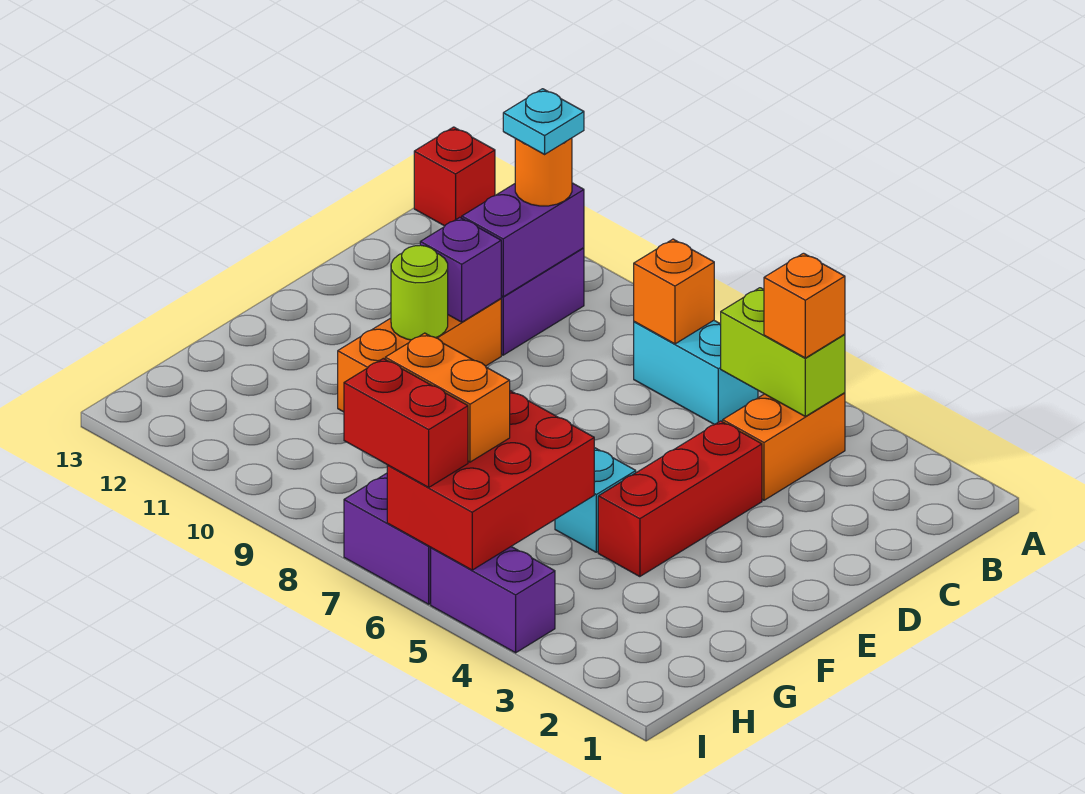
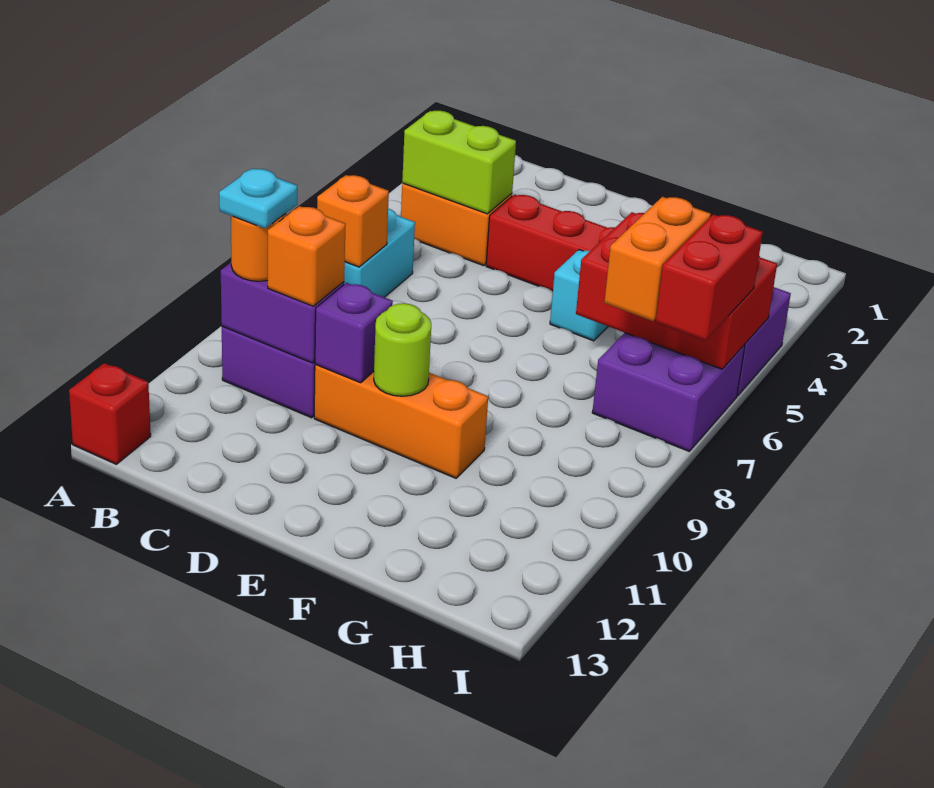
lime 1x2 brick [721,288,845,416] -> lime 1x2 brick turned to [402,111,516,214]
orange 1x1 brick [764,253,845,358] -> orange 1x1 brick moved to [268,206,346,306]

